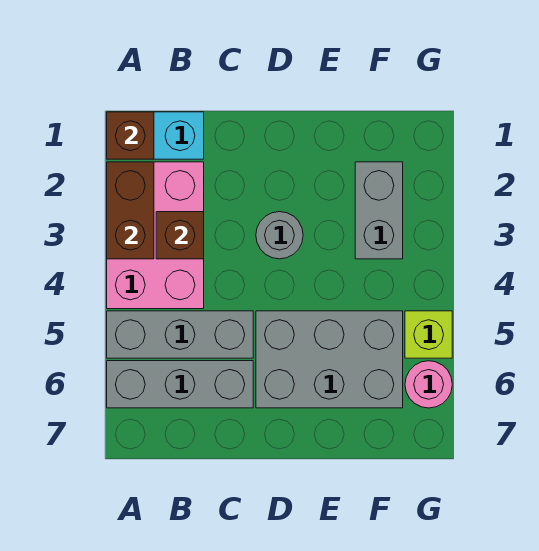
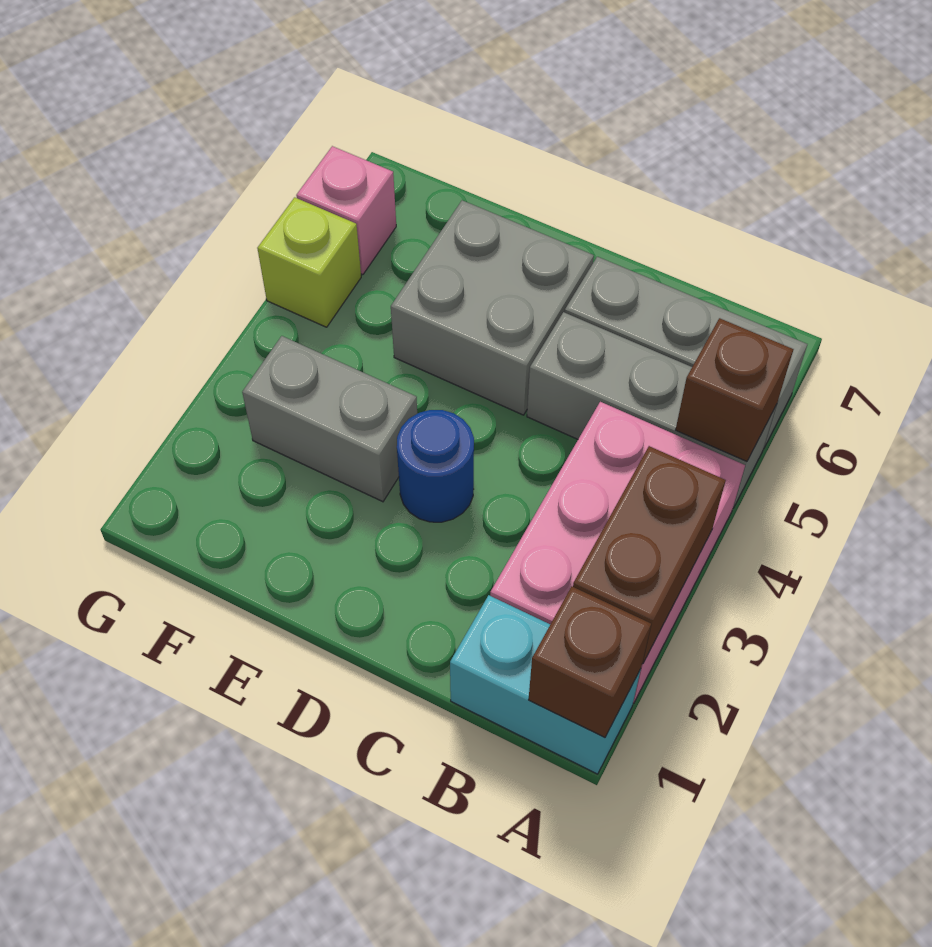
brown 1x1 brick [156,212,204,259] -> brown 1x1 brick moved to [676,318,793,461]
grey 1x1 round brick [256,212,303,259] -> blue 1x1 round brick [397,410,474,522]
grey 2x3 brick [256,311,403,408] -> grey 2x2 brick [391,200,594,415]
grey 1x2 brick [355,162,403,259] -> grey 1x2 brick turned to [242,336,417,502]
pink 1x1 round brick [405,361,452,408] -> pink 1x1 brick [296,146,396,275]

